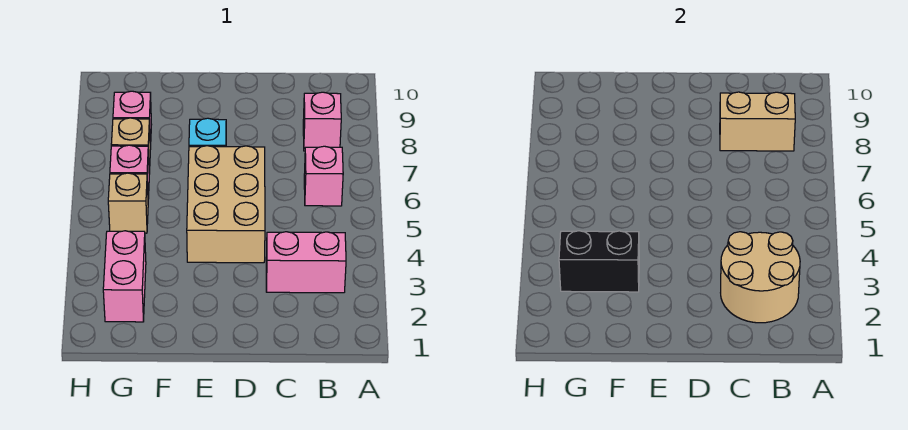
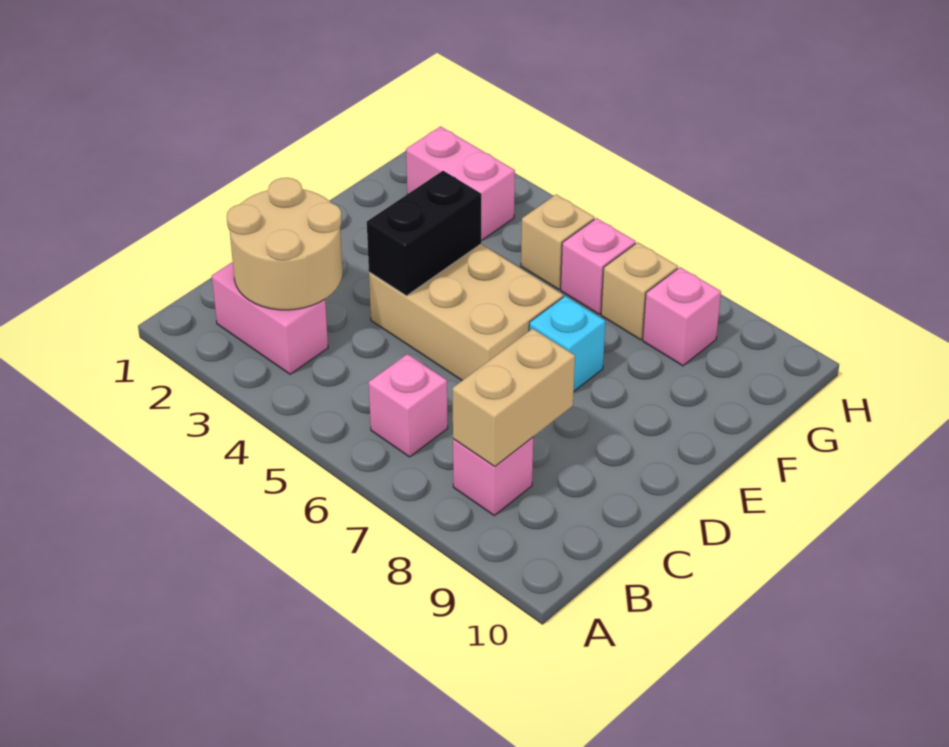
pink 1x2 brick [266,232,346,293] -> pink 1x2 brick turned to [212,262,328,374]
black 1x2 brick [559,231,639,292] -> black 1x2 brick moved to [367,171,481,296]

